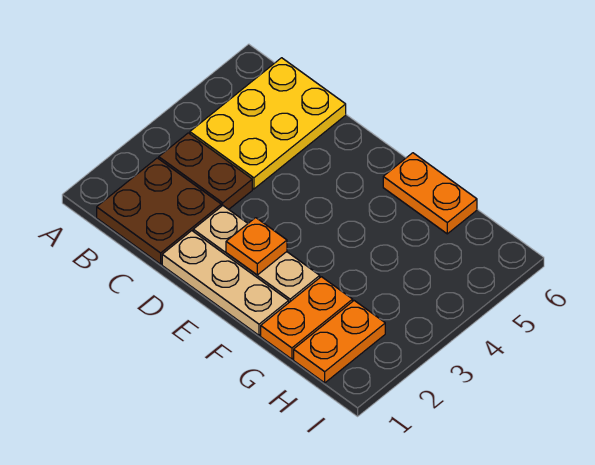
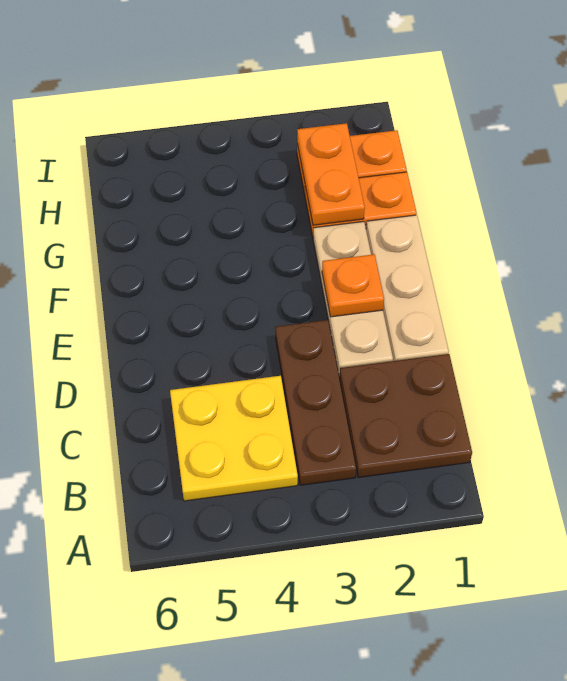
brown 1x2 plate [159,133,252,209] -> brown 1x3 plate [275,320,356,485]
yellow 2x3 plate [190,58,346,189] -> yellow 2x2 plate [170,376,298,501]
orange 1x2 plate [383,153,477,234] -> orange 1x2 plate moved to [297,123,365,225]

